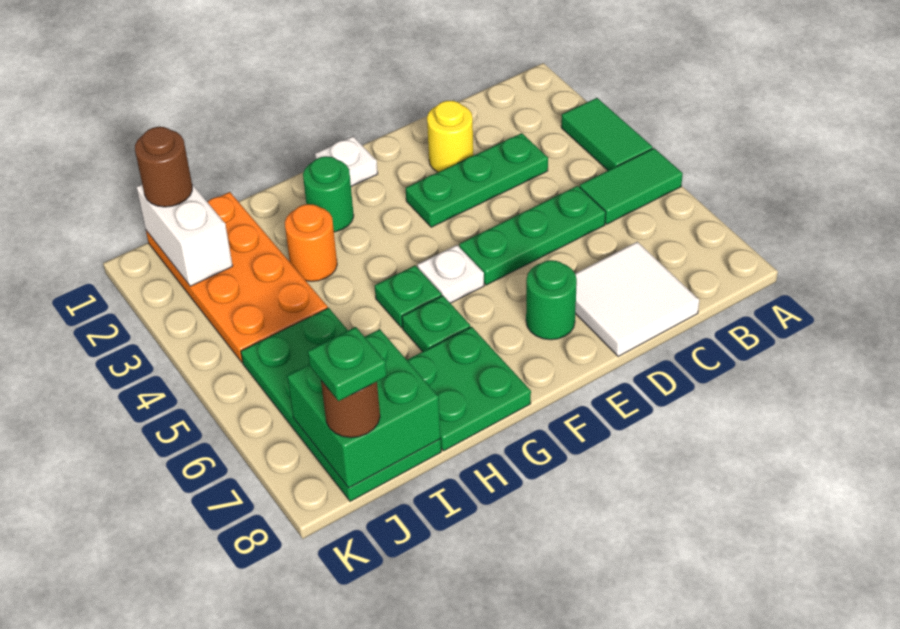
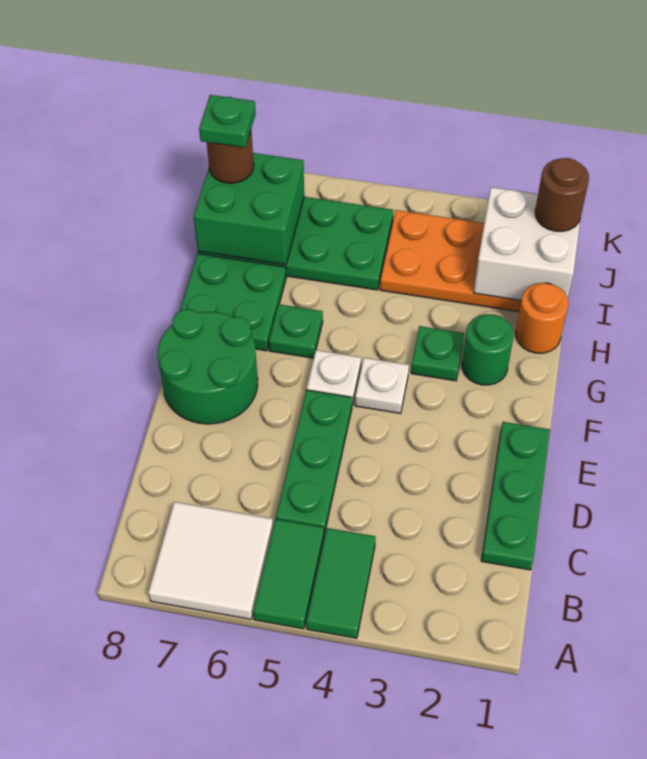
green 1x2 tile [561,98,653,170] -> green 1x2 tile turned to [306,528,376,638]
green 1x3 plate [406,133,548,227] -> green 1x3 plate moved to [481,422,550,570]
white 2x2 tile [575,242,699,357] -> white 2x2 tile moved to [148,502,273,619]
yellow 1x1 round brick [427,101,473,172] -> none
green 1x1 round brick [526,260,577,340] -> green 2x2 round brick [158,309,258,424]
white 1x1 plate [315,136,378,186] -> white 1x1 plate moved to [355,358,409,413]
green 1x1 plate [375,266,442,328] -> green 1x1 plate moved to [411,326,464,381]
orange 1x1 round brick [285,204,337,281] -> orange 1x1 round brick moved to [516,283,568,353]
white 1x2 brick [136,184,233,286] -> white 2x2 brick [474,187,580,300]

